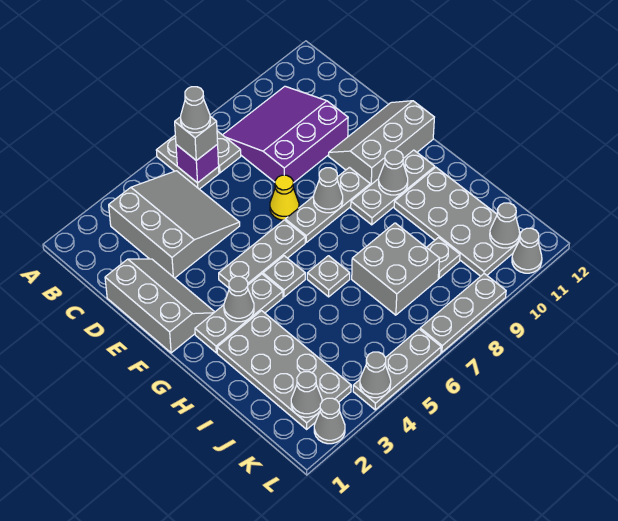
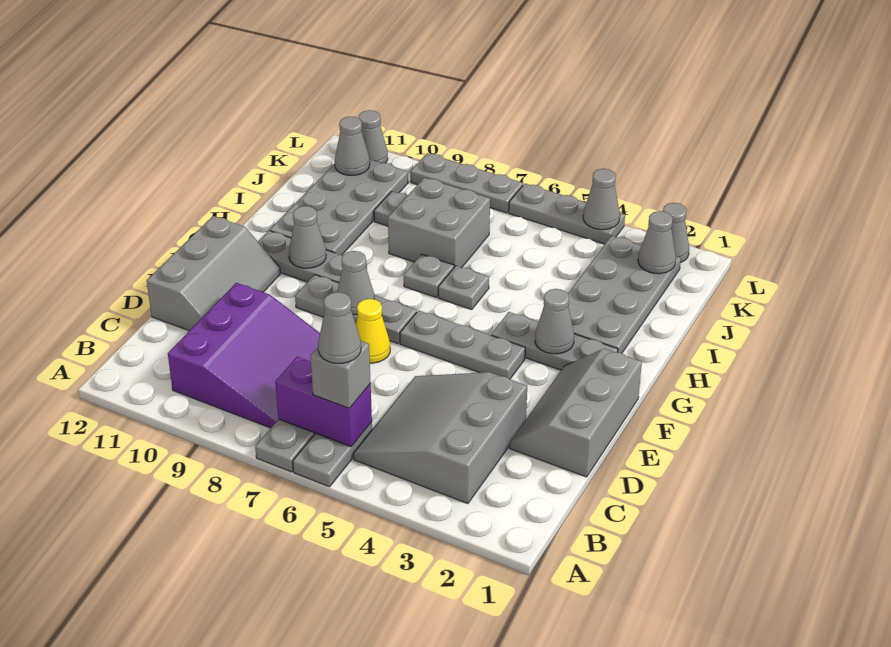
purple 1x1 brick [176,144,219,183] -> purple 1x2 brick [275,357,372,446]
purple 3x3 slope [223,86,348,183] -> purple 3x3 slope turned to [168,283,320,428]
grey 2x3 slope [329,101,434,185] -> grey 2x3 slope turned to [147,216,280,331]
grey 1x1 plate [263,256,305,297] -> grey 1x1 plate moved to [404,254,454,298]

